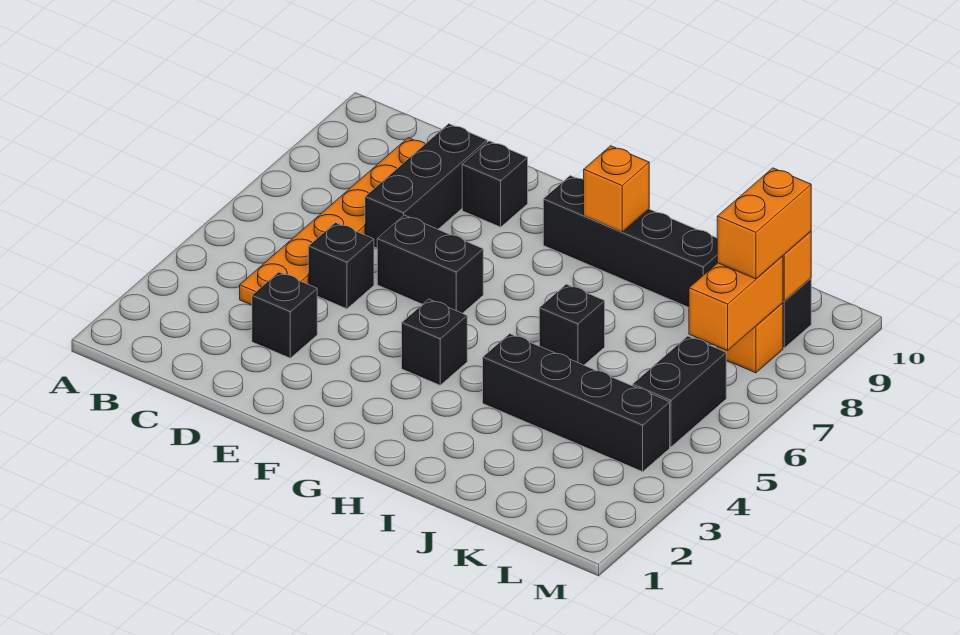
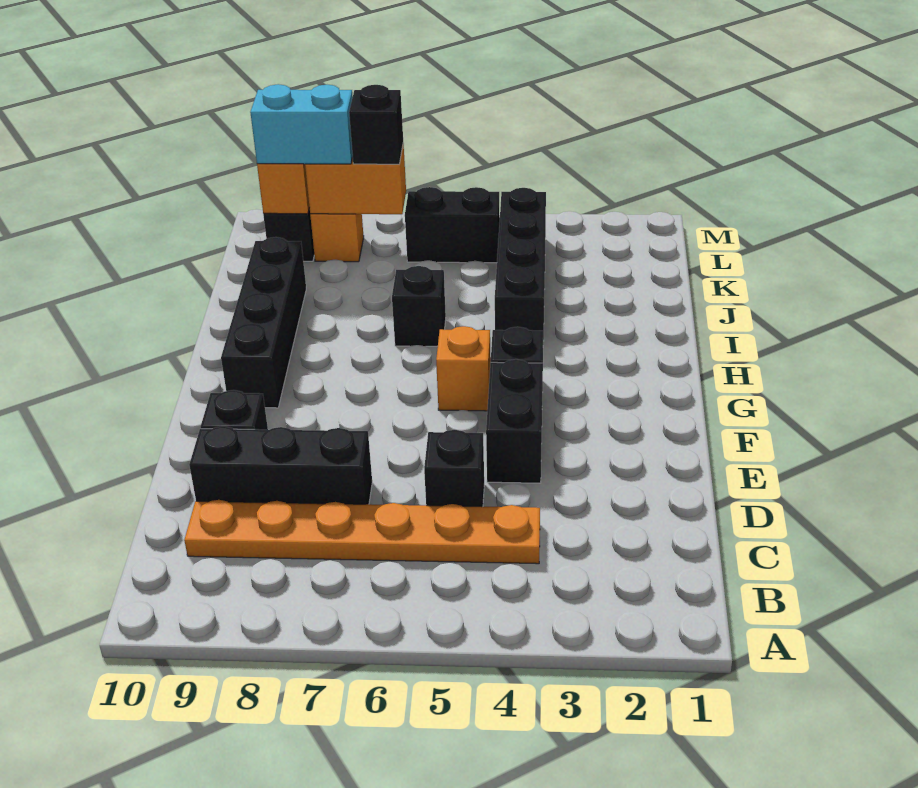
black 1x1 brick [252,272,317,358] -> black 1x1 brick moved to [349,85,403,164]
black 1x2 brick [377,215,483,313] -> black 1x2 brick moved to [486,359,543,483]
orange 1x1 brick [584,146,649,232] -> orange 1x1 brick moved to [436,326,491,411]
orange 1x2 brick [717,168,811,279] -> cyan 1x2 brick [250,84,353,164]

